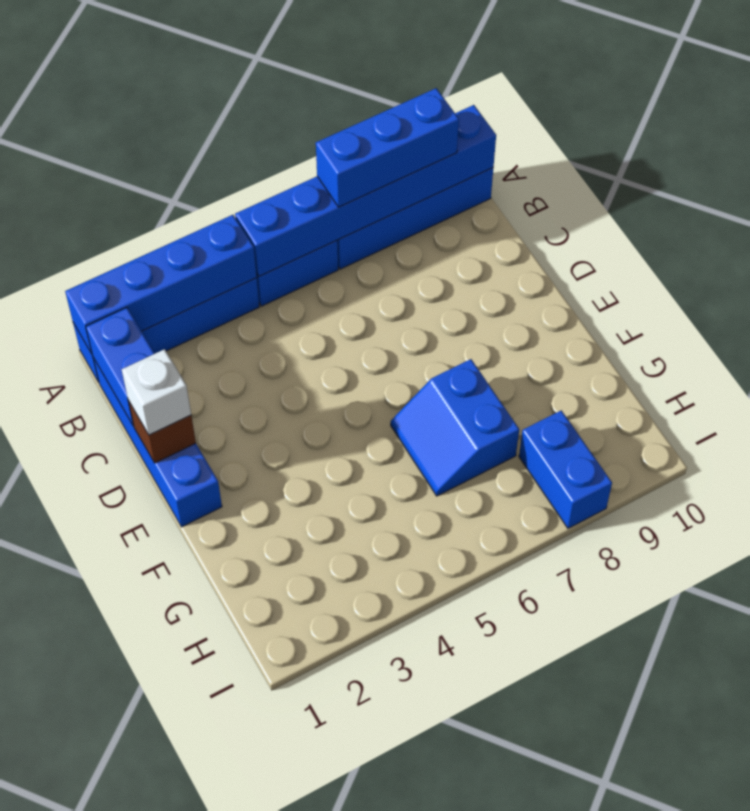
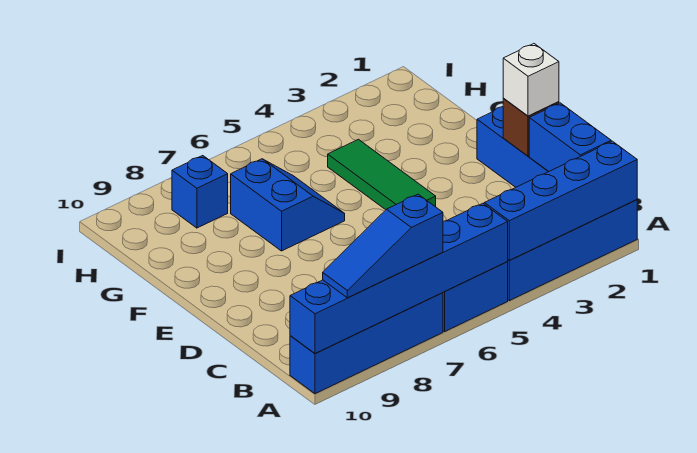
blue 1x3 brick [316,88,459,207] -> blue 1x3 slope [323,194,443,298]
none -> green 1x3 tile [328,139,436,210]
blue 1x2 brick [519,410,612,528] -> blue 1x1 brick [172,156,228,228]

